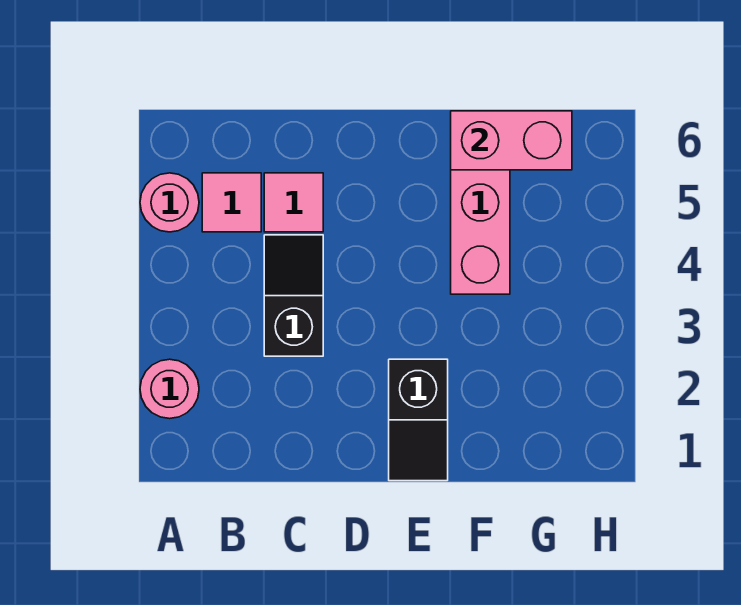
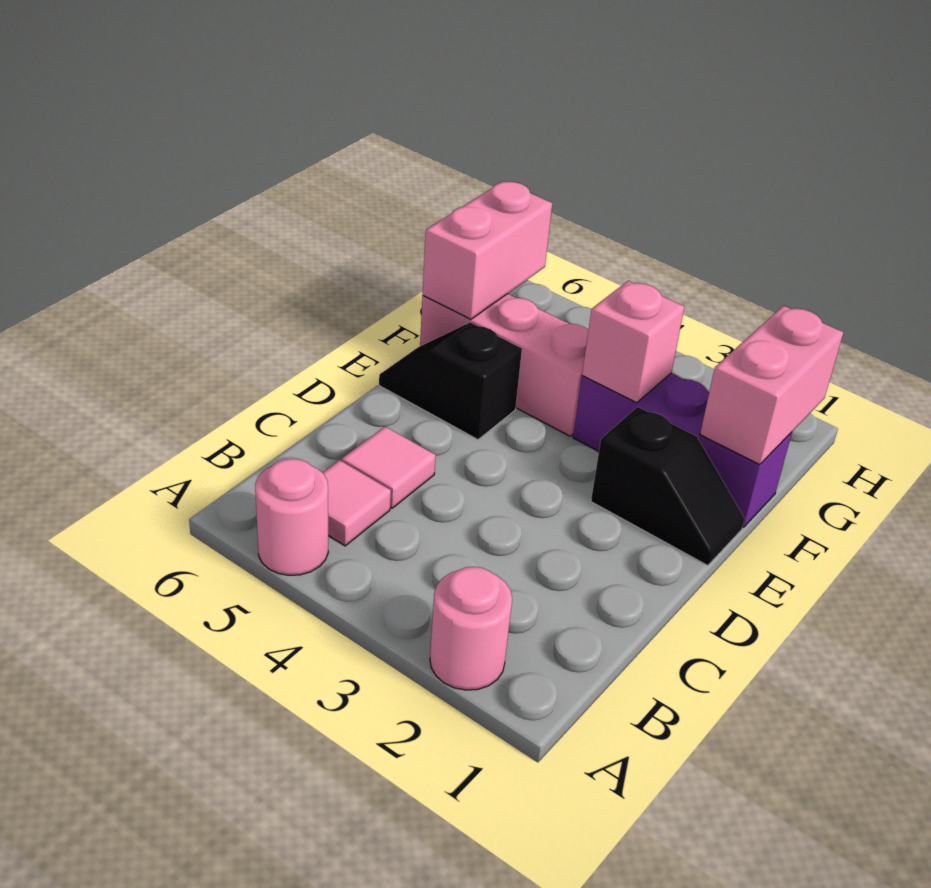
black 1x2 slope [264,235,323,356] -> black 1x2 slope moved to [379,322,522,440]
none -> purple 1x3 brick [573,373,792,527]
none -> pink 1x2 brick [700,306,843,465]
none -> pink 1x1 brick [582,281,684,403]

